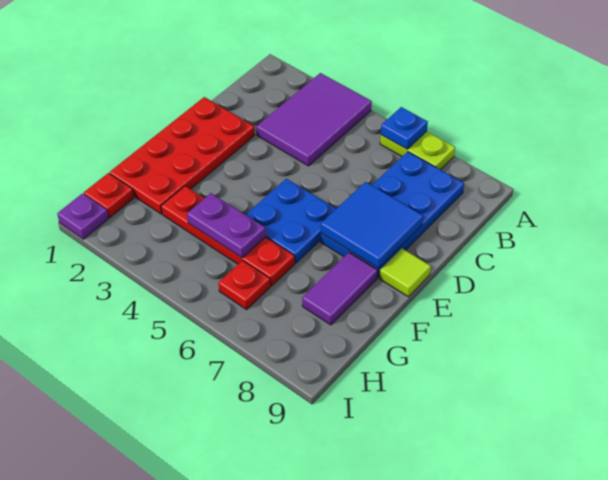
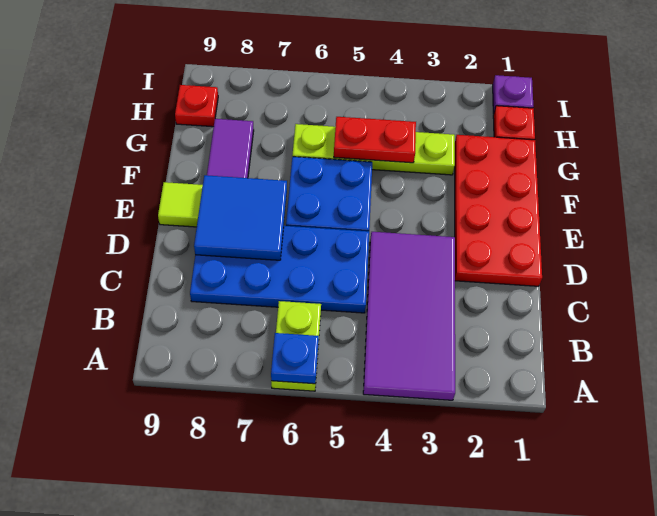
purple 2x3 tile [257,73,372,166] -> purple 2x4 tile [363,232,455,400]
lime 1x2 plate [380,132,455,170] -> lime 1x2 plate turned to [271,301,321,391]
blue 2x4 plate [321,152,464,278] -> blue 2x4 plate turned to [190,226,369,313]
red 1x4 plate [161,186,295,286] -> lime 1x4 plate [292,124,455,175]
purple 1x2 plate [187,193,266,258] -> red 1x2 plate [334,117,416,163]
red 1x1 plate [219,261,270,310] -> red 1x1 plate moved to [175,85,218,127]

